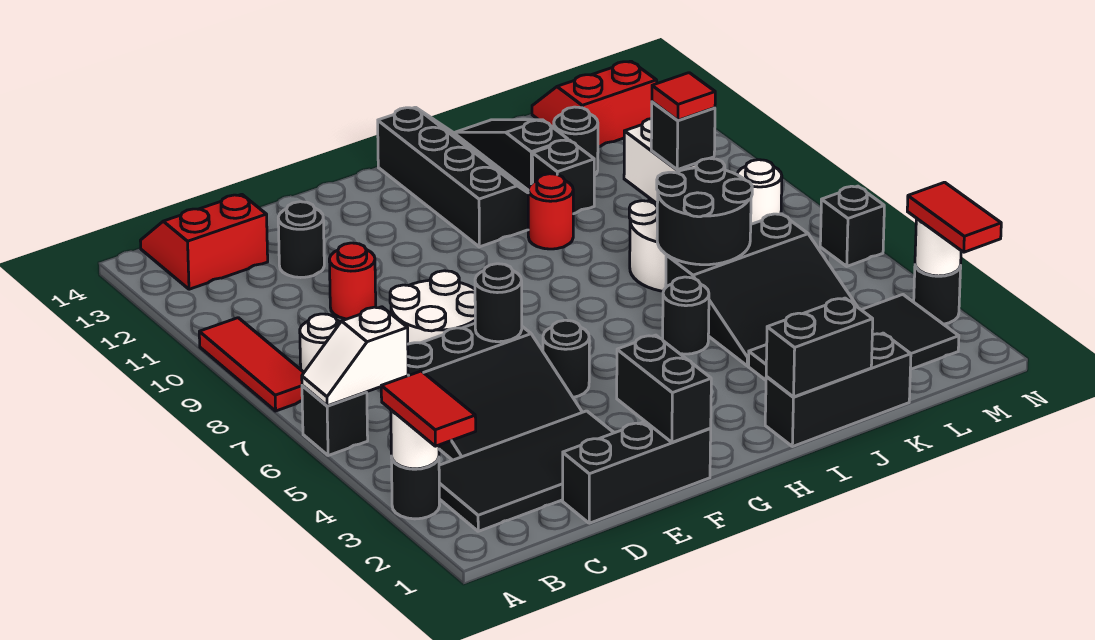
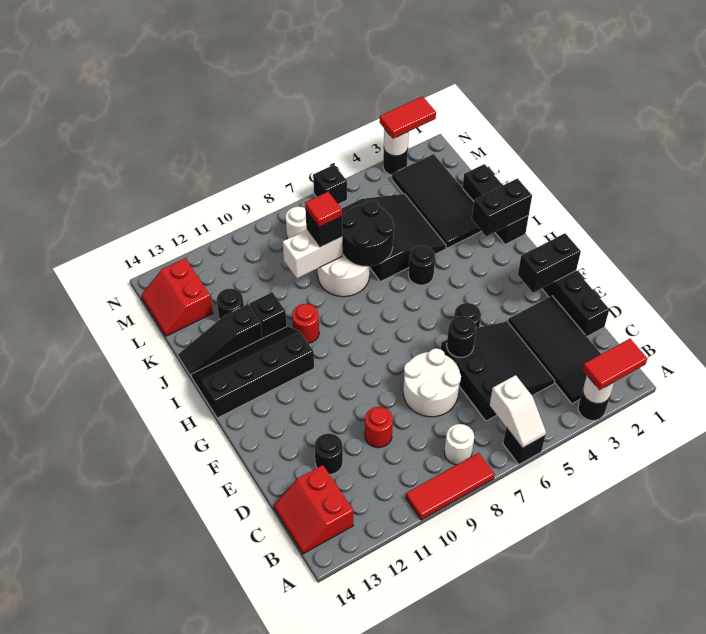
black 1x2 brick [766,298,873,397] -> black 1x2 brick turned to [472,178,532,236]

